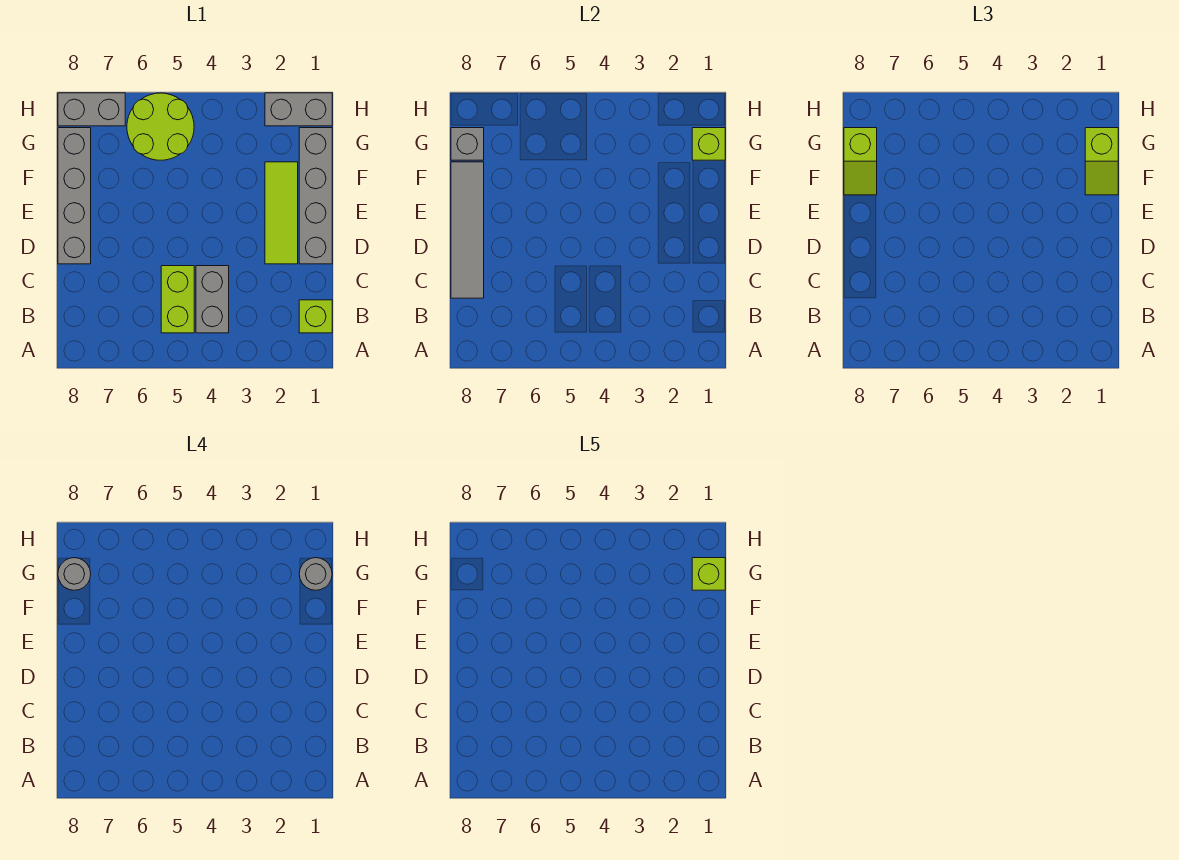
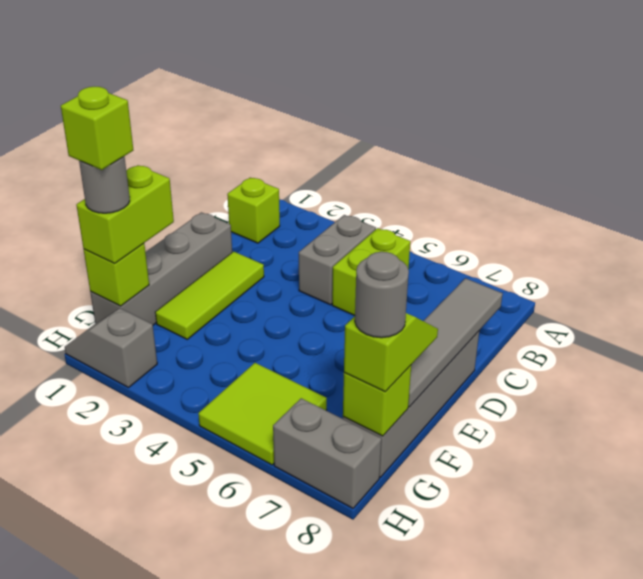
lime 1x2 slope [1085,128,1118,195] -> lime 1x2 brick [76,165,174,264]
lime 2x2 round brick [127,93,194,160] -> lime 2x2 tile [198,363,327,465]
grey 1x1 brick [451,128,484,160] -> lime 1x1 brick [343,365,411,436]
grey 1x2 brick [265,93,332,126] -> grey 1x2 slope [65,308,157,388]

